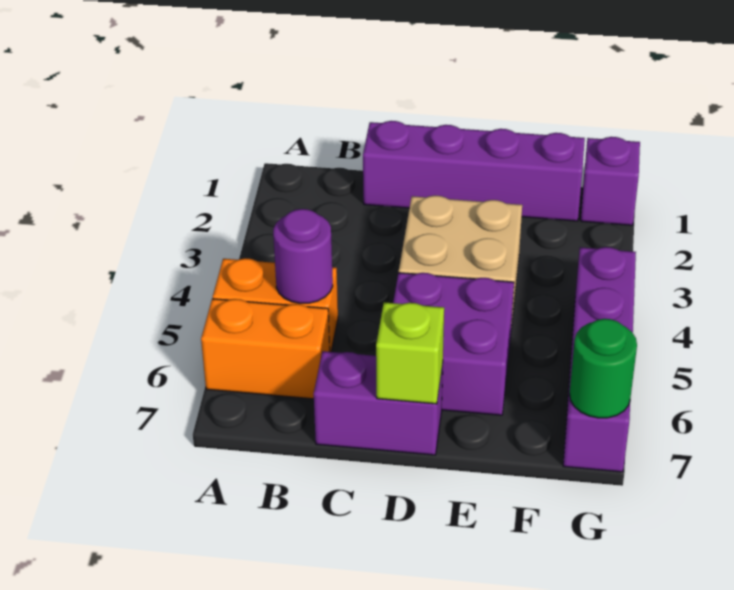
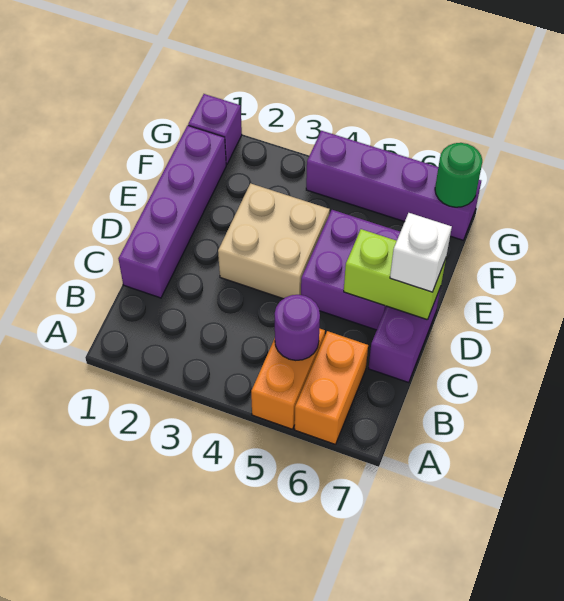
lime 1x1 brick [376,302,444,404] -> lime 1x2 brick [344,229,446,320]
none -> white 1x1 brick [390,213,452,292]

